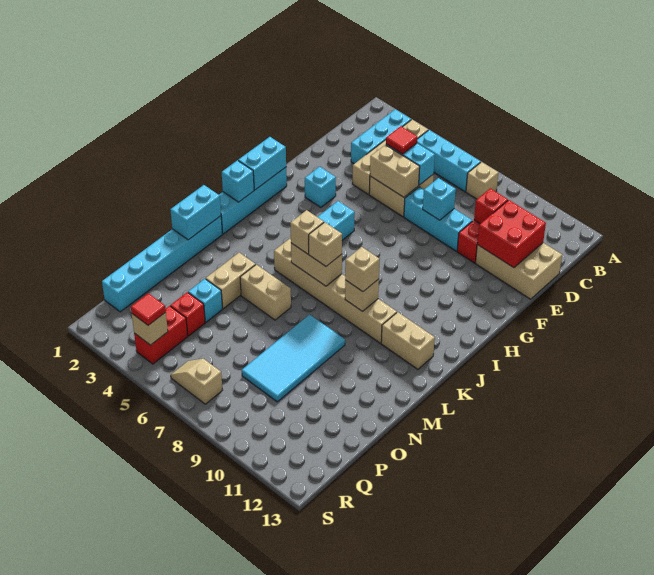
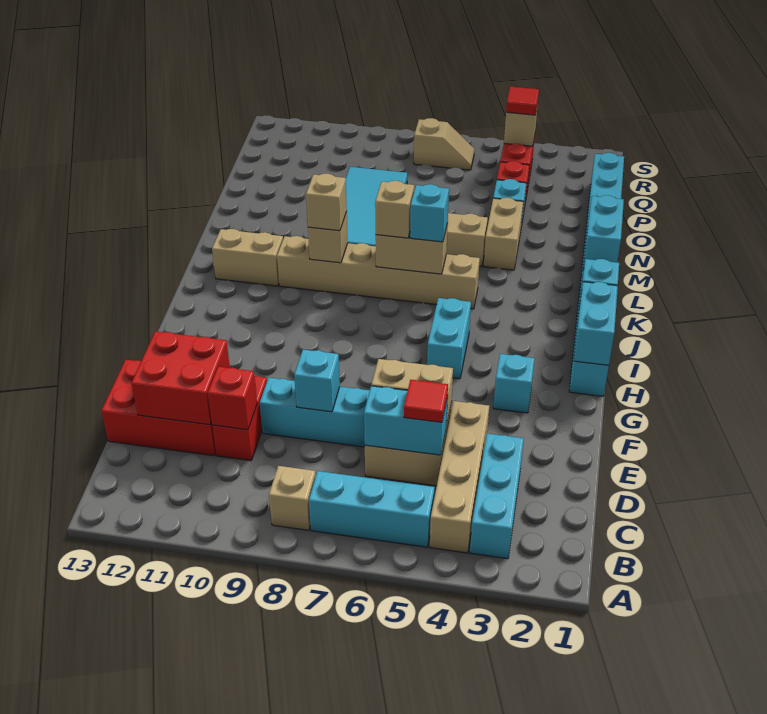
tan 2x3 brick [476,243,562,299] -> red 2x3 brick [101,360,216,456]
tan 1x1 brick [290,210,324,254] -> cyan 1x1 brick [410,184,449,242]

